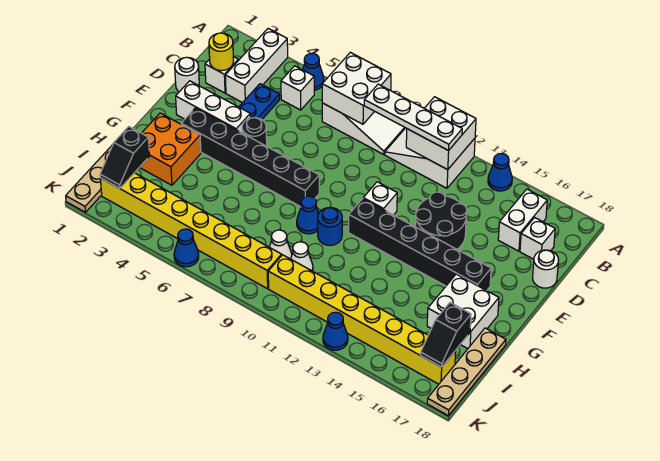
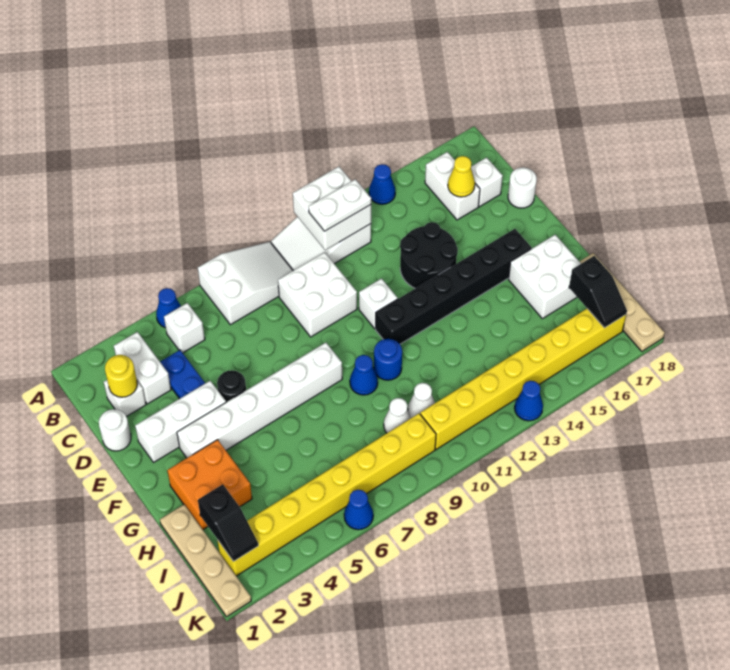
white 1x3 brick [225,29,288,103] -> white 1x2 brick [114,332,171,404]
white 2x2 brick [322,52,391,124] -> white 2x2 brick moved to [278,252,357,337]
white 1x4 plate [364,84,462,151] -> white 1x2 plate [309,179,371,231]
none -> yellow 1x1 cone [448,156,475,197]
black 1x6 brick [181,108,319,207] -> white 1x6 brick [177,343,342,458]

